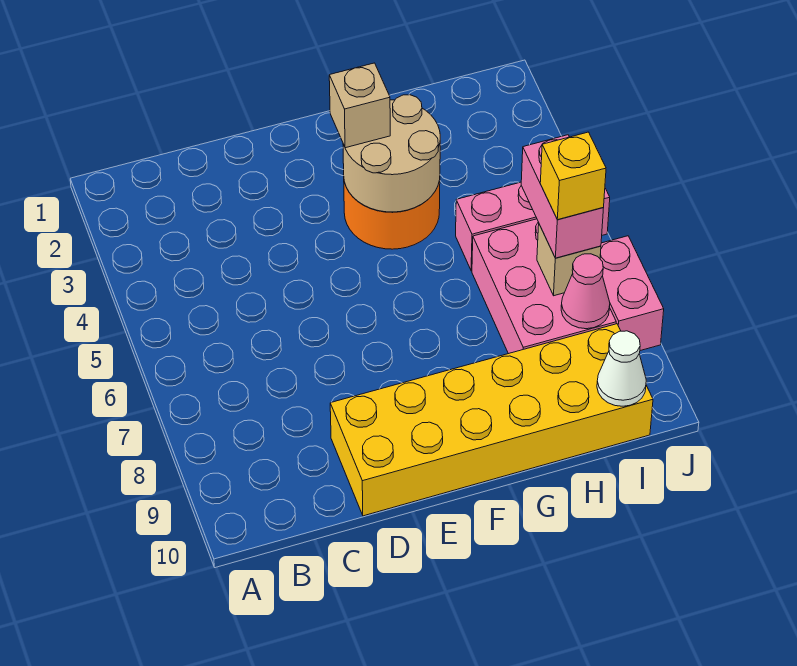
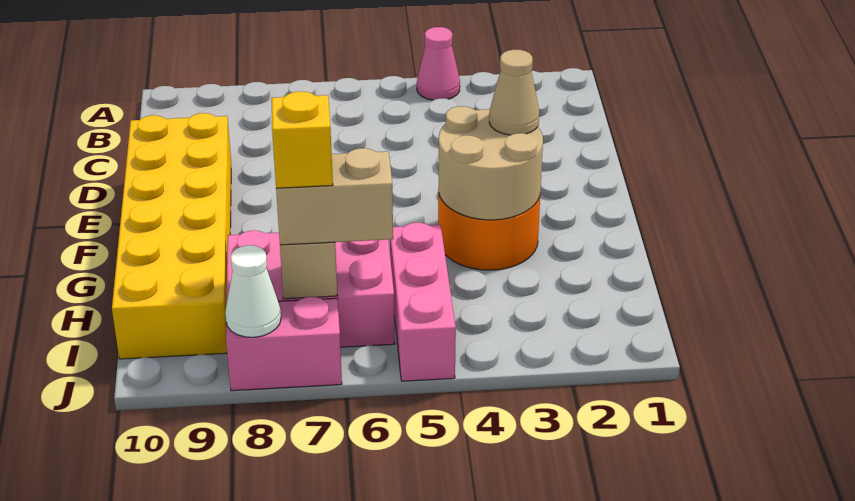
tan 1x1 brick [329,63,390,148] -> tan 1x1 cone [489,49,539,135]
pink 1x2 brick [521,135,603,258] -> tan 1x2 brick [276,148,393,245]
pink 1x1 cone [561,254,610,329] -> pink 1x1 cone moved to [417,27,460,100]
white 1x1 cone [597,331,646,406] -> white 1x1 cone moved to [225,245,281,337]

